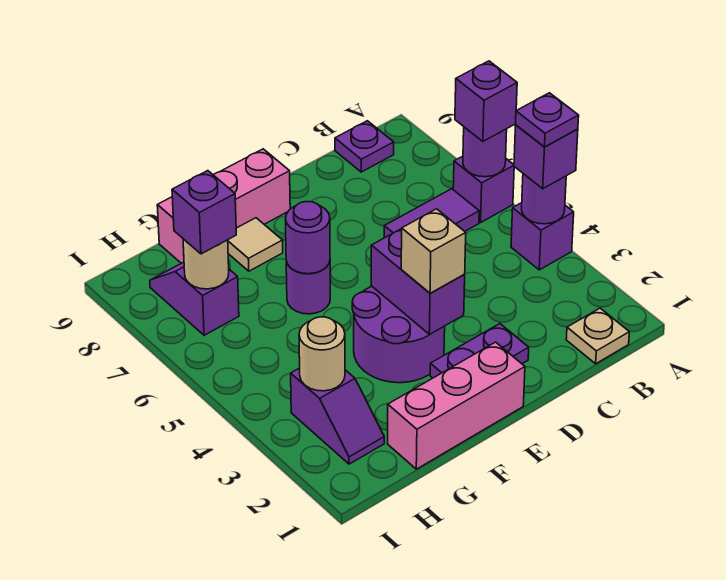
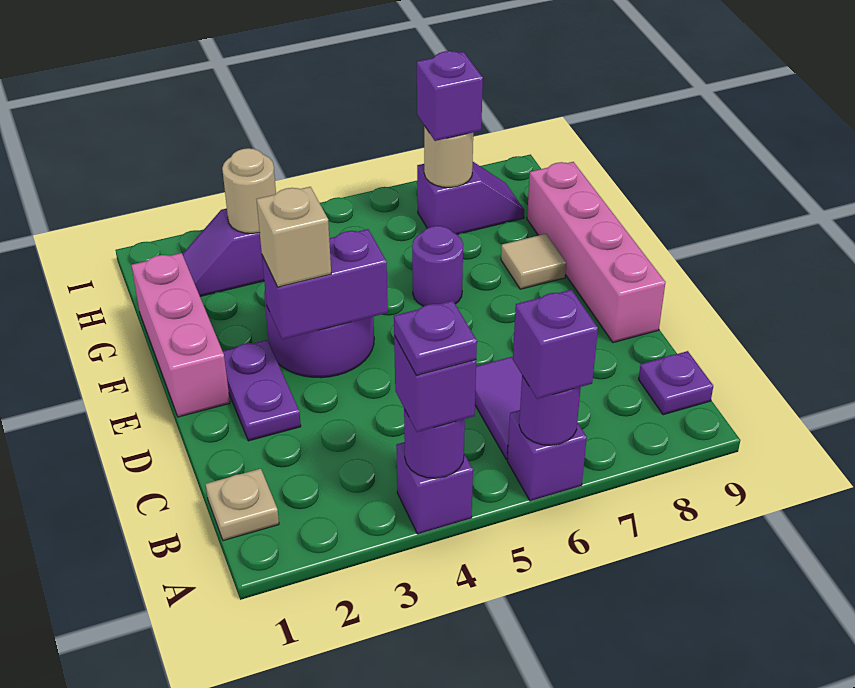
pink 1x3 brick [157,149,290,263] -> pink 1x4 brick [527,162,666,343]
purple 1x1 round brick [286,202,330,274] -> none

